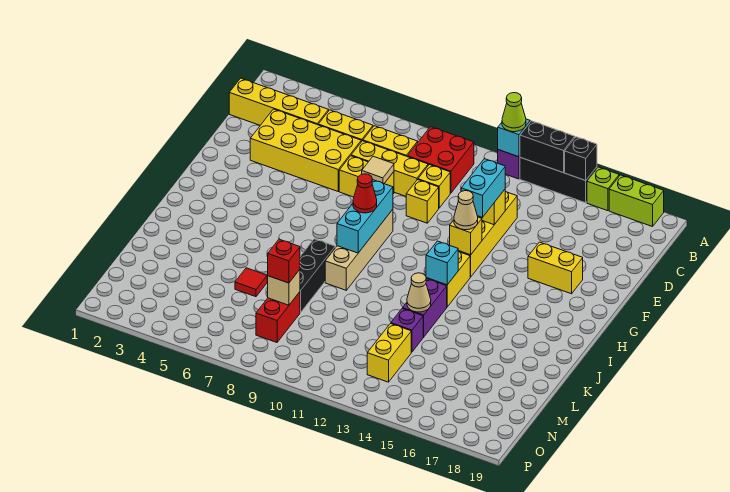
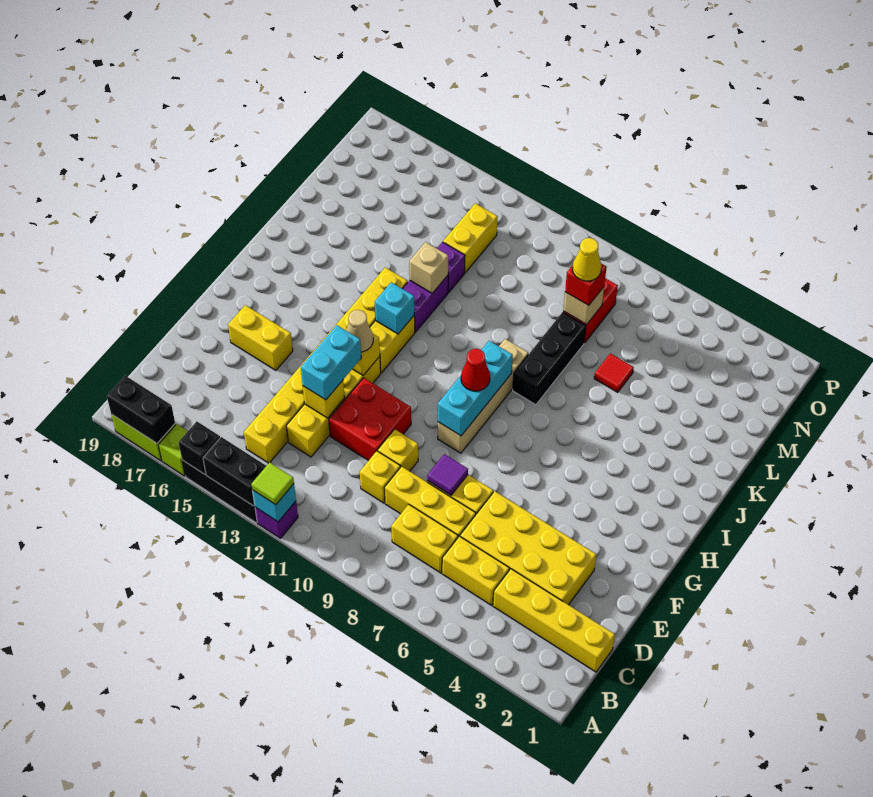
lime 1x1 cone [502,93,526,132] -> lime 1x1 tile [251,462,294,505]
none -> black 1x2 brick [107,376,175,443]
red 2x2 brick [407,127,474,193] -> red 2x2 brick moved to [329,378,411,461]
none -> yellow 1x8 brick [244,267,408,463]
tan 1x1 tile [362,156,394,183] -> purple 1x1 tile [427,454,468,495]
tan 1x1 cone [407,273,431,312] -> tan 1x1 brick [409,242,448,293]
none -> yellow 1x1 cone [572,238,602,281]

